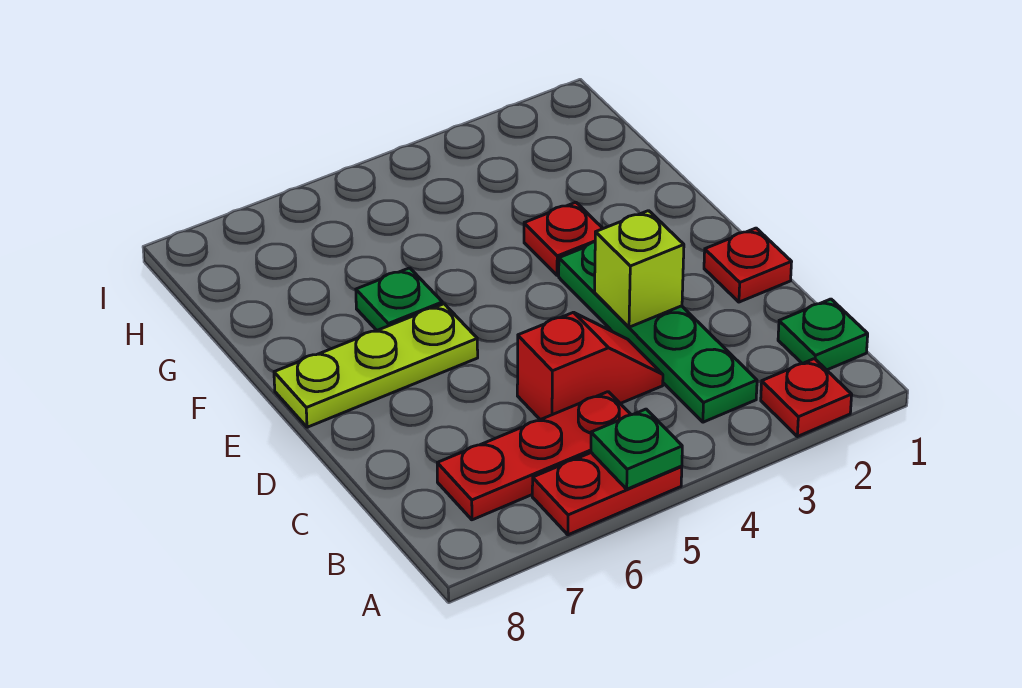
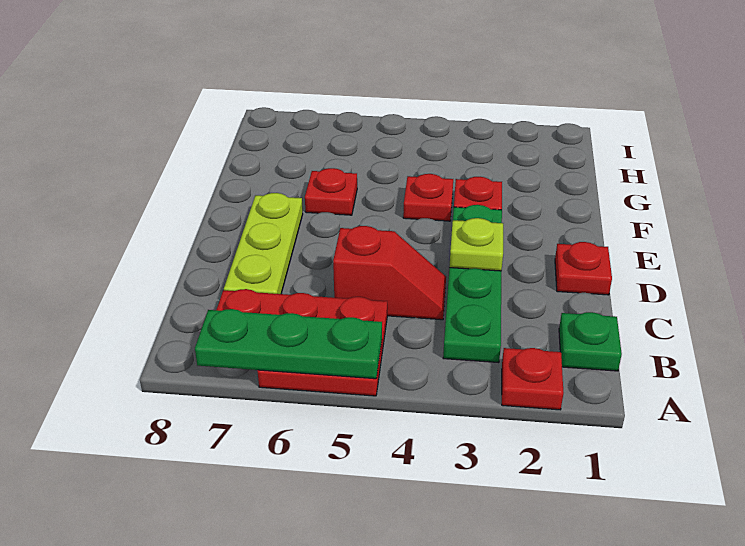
green 1x1 plate [591,409,682,489] -> green 1x3 plate [195,309,382,379]
lime 1x1 brick [595,211,684,327] -> lime 1x1 plate [449,218,503,271]
lime 1x3 plate [274,304,478,427] -> lime 1x3 plate turned to [224,193,303,294]
none -> red 1x1 plate [403,174,453,221]
green 1x1 plate [356,268,442,330] -> red 1x1 plate [305,168,357,215]

